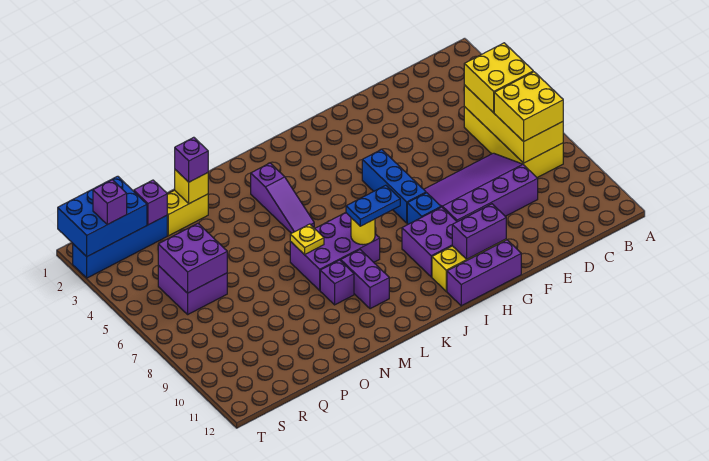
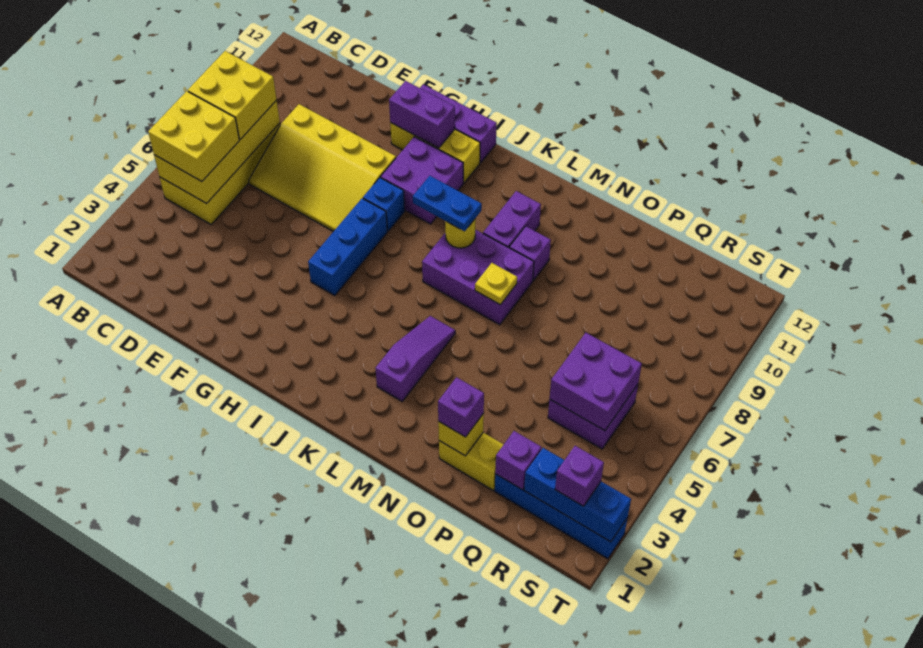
purple 3x4 slope [424,153,538,222] -> yellow 3x4 slope [249,104,396,232]
blue 2x3 brick [58,176,147,257] -> blue 1x3 brick [524,448,631,542]

